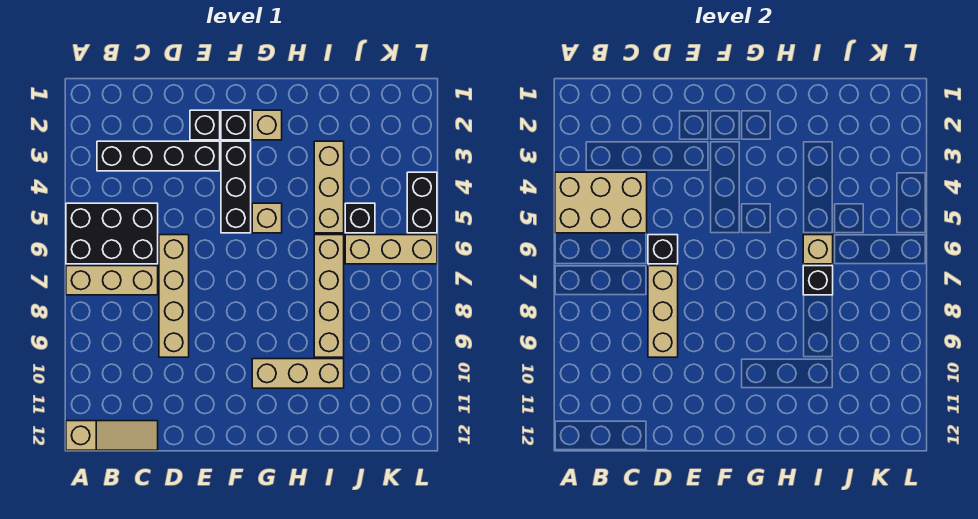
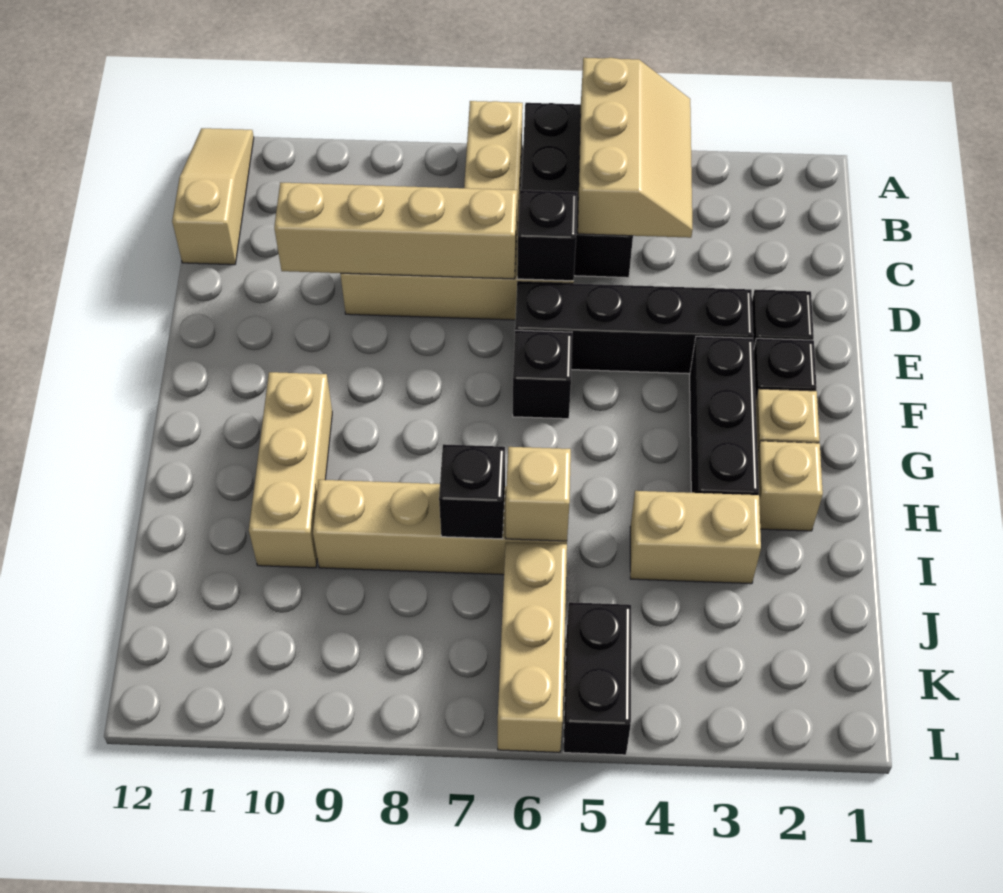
tan 2x3 brick [555,172,647,233] -> tan 2x3 slope [578,58,693,238]
tan 1x3 slope [66,421,158,450] -> tan 1x3 slope turned to [172,128,254,265]
black 1x4 brick [97,141,220,171] -> black 1x4 brick turned to [515,282,753,374]
tan 1x3 brick [648,266,678,357] -> tan 1x4 brick [274,182,517,279]
black 1x3 brick [221,141,251,233] -> black 1x3 brick turned to [690,336,759,495]
tan 1x1 brick [252,203,282,233] -> tan 1x1 brick moved to [758,441,823,531]
tan 1x3 brick [314,141,344,233] -> tan 1x2 brick [630,491,761,584]
black 1x1 brick [345,203,375,233] -> black 1x1 brick moved to [513,330,572,419]
black 1x2 brick [407,172,437,233] -> black 1x2 brick turned to [564,602,631,755]

